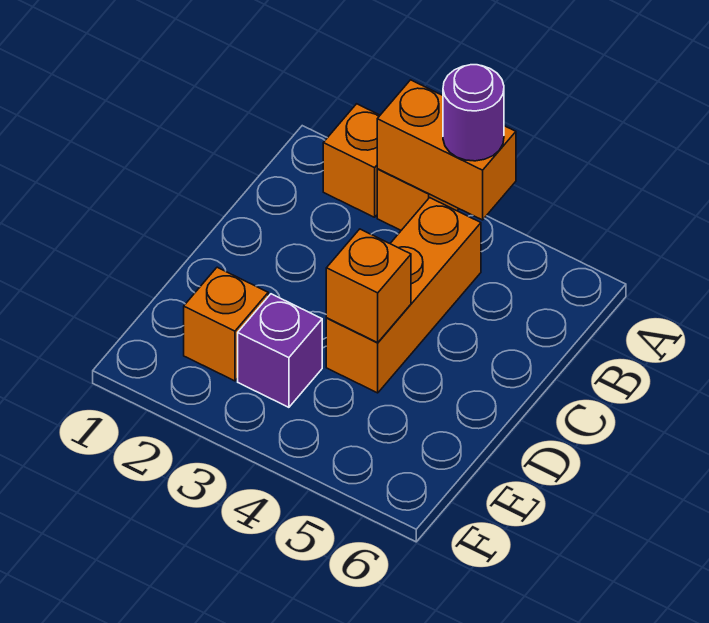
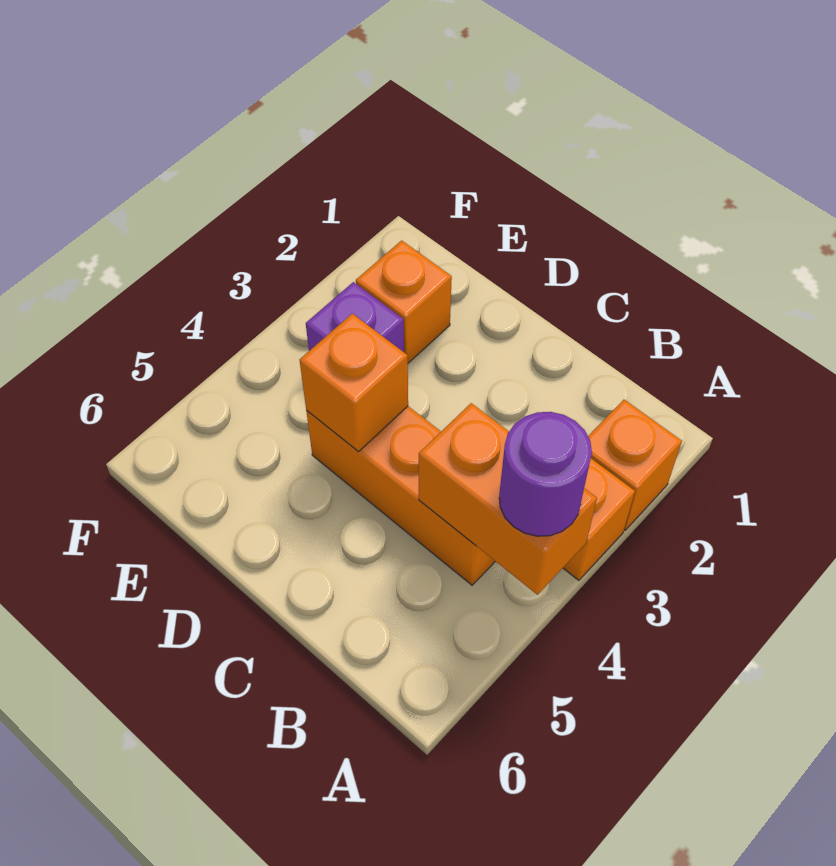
orange 1x2 brick [377,80,516,220] -> orange 1x2 brick turned to [419,403,597,595]

